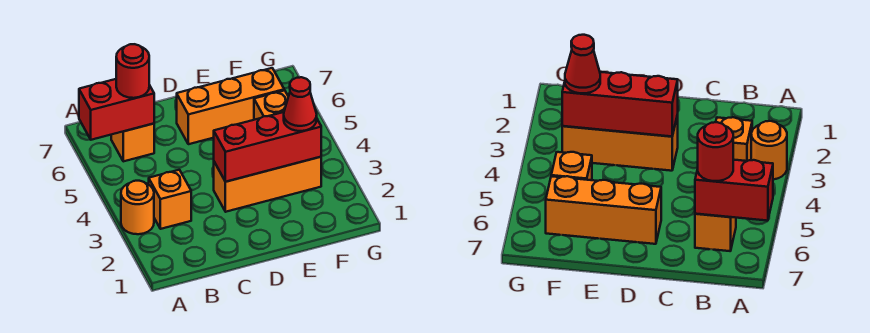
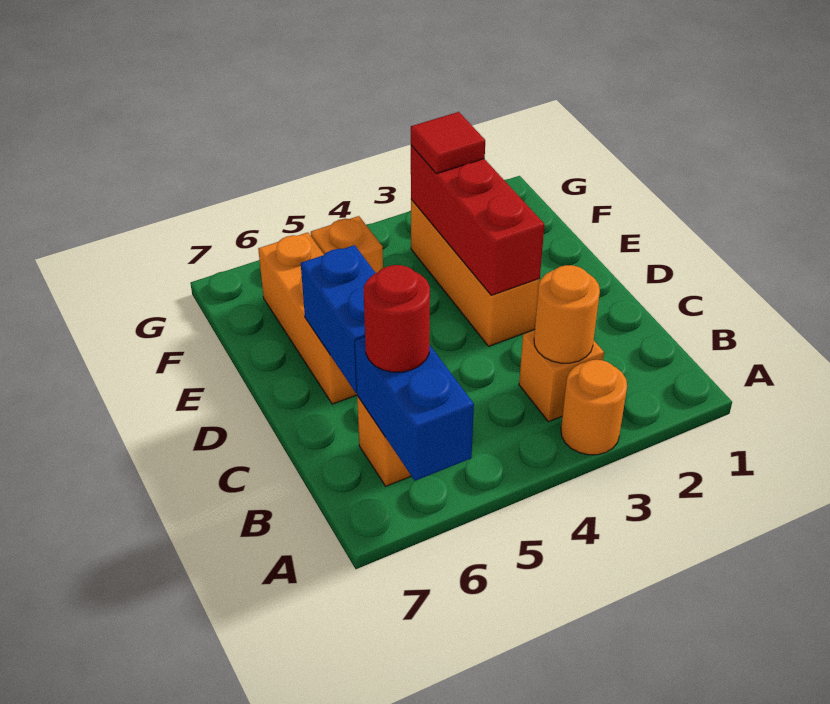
red 1x2 brick [79,79,154,140] -> blue 1x2 brick [355,337,474,481]
none -> orange 1x1 round brick [534,265,600,363]
none -> blue 1x2 brick [301,245,376,393]
red 1x1 cone [284,77,317,131] -> red 1x1 tile [411,112,485,174]

